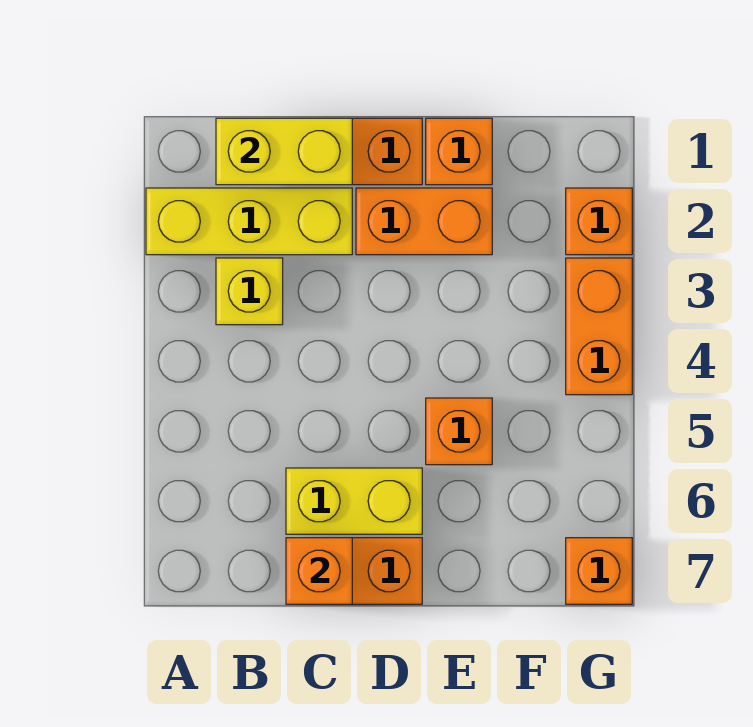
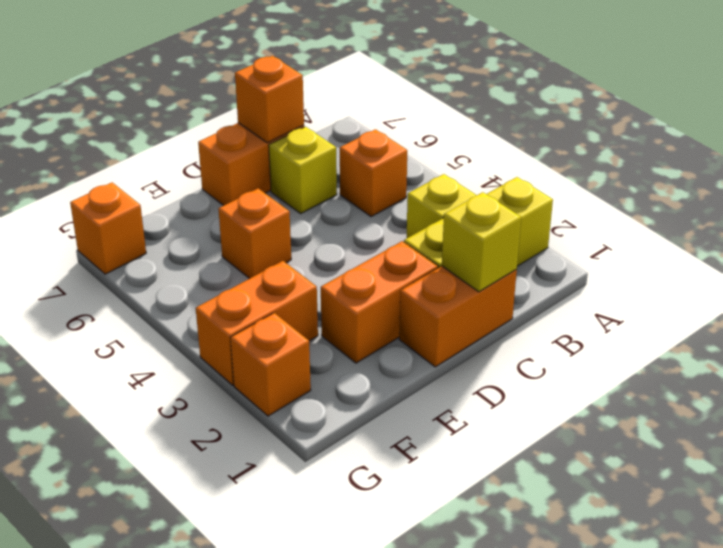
yellow 1x2 brick [216,118,352,185] -> yellow 1x1 brick [442,192,521,292]
yellow 1x2 brick [286,468,422,534] -> yellow 1x1 brick [269,127,337,214]
orange 1x1 brick [426,118,492,185] -> orange 1x1 brick moved to [340,129,407,217]
orange 1x2 brick [566,258,632,395] -> orange 1x2 brick turned to [196,261,318,385]

